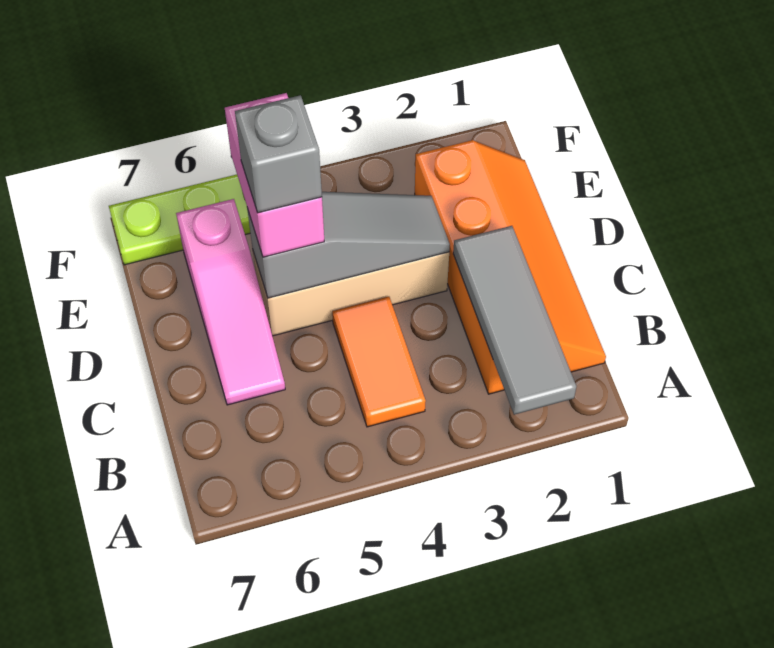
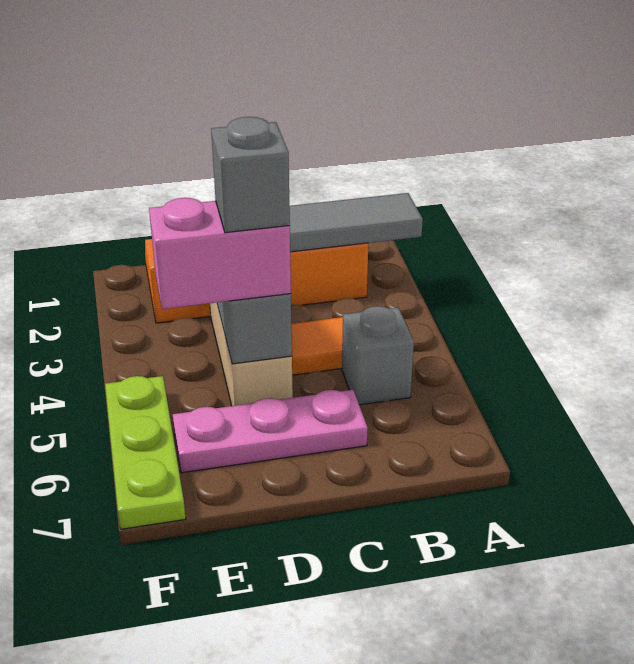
none -> grey 1x1 brick [342,306,414,405]
pink 1x3 slope [176,199,285,405] -> pink 1x3 plate [173,390,368,473]

